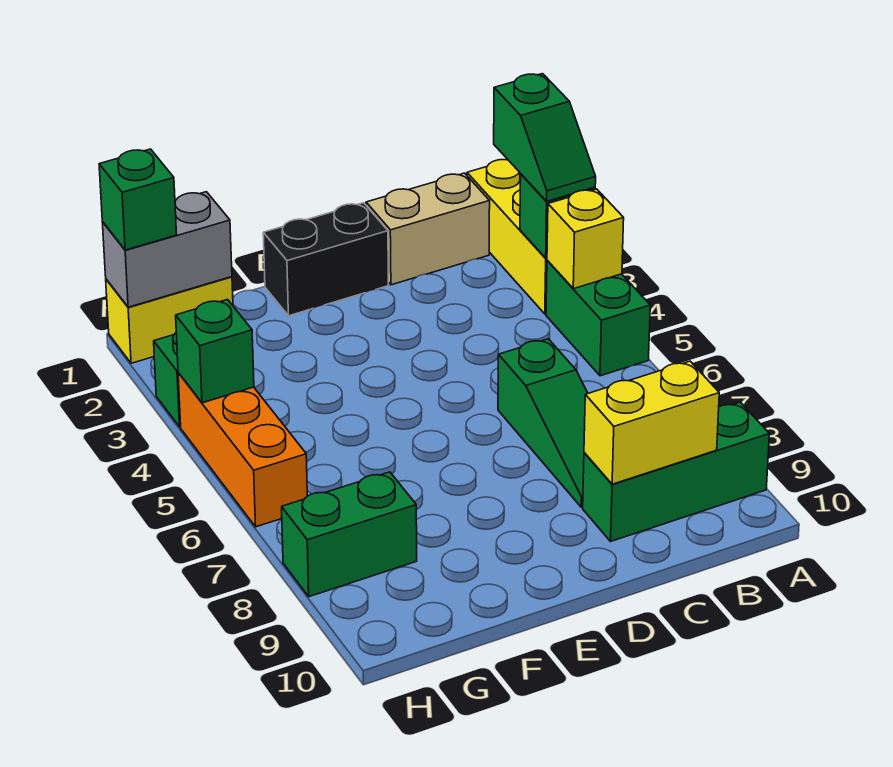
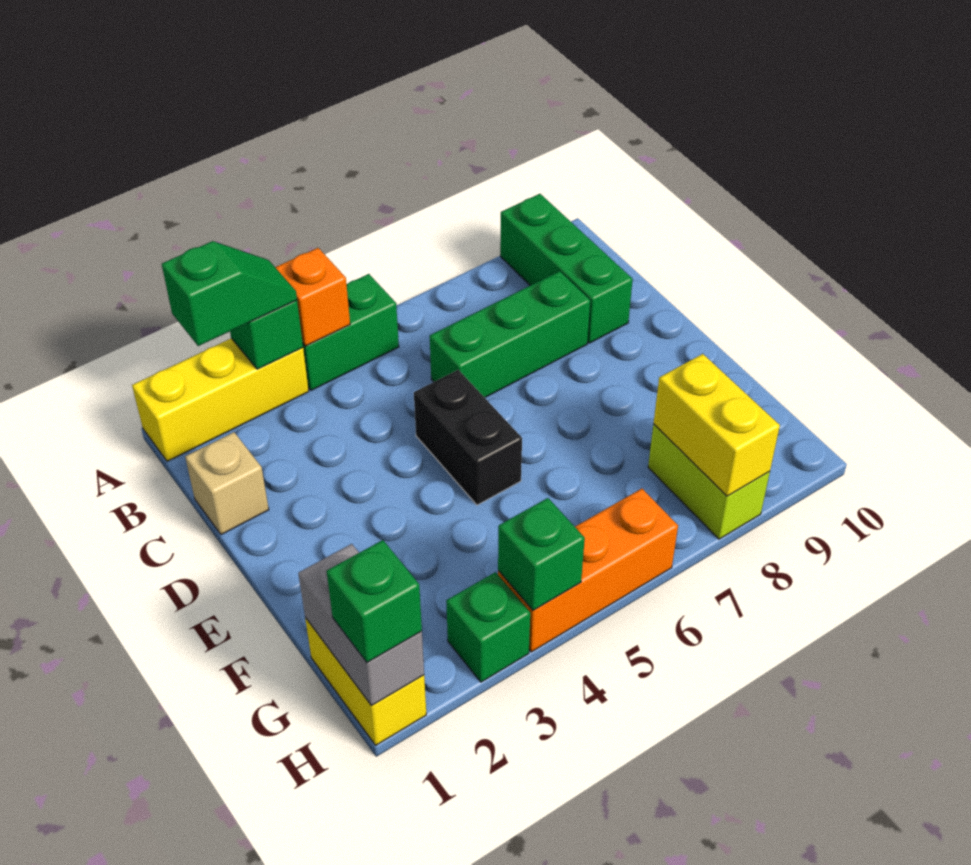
yellow 1x1 brick [547,189,624,289] -> orange 1x1 brick [275,248,350,346]
tan 1x2 brick [366,173,490,285] -> tan 1x1 brick [185,432,269,535]
yellow 1x2 brick [584,361,719,484] -> yellow 1x2 brick moved to [654,354,780,496]
green 1x3 slope [498,339,588,507] -> green 1x3 brick [430,271,590,398]
black 1x2 brick [263,203,388,316] -> black 1x2 brick moved to [414,370,522,505]
green 1x2 brick [282,472,417,597] -> lime 1x2 brick [648,424,770,539]

